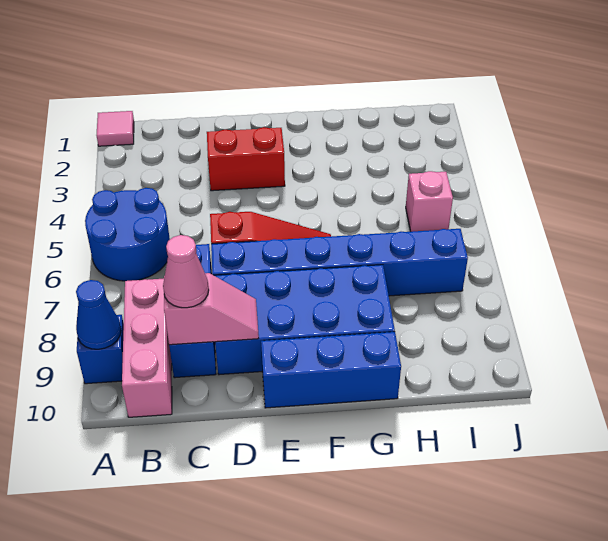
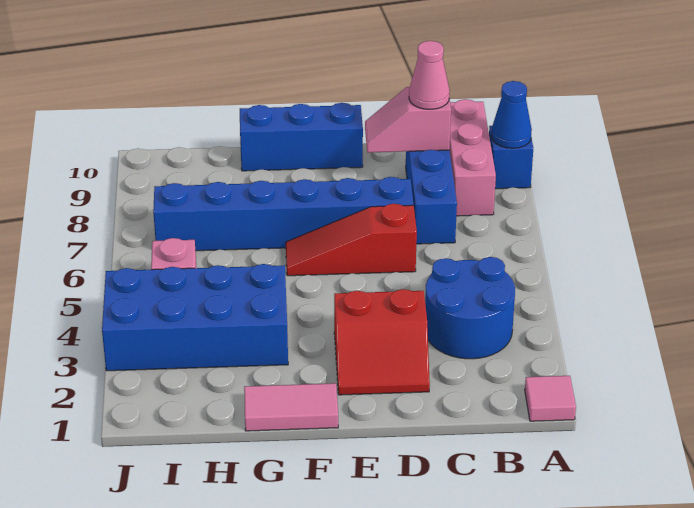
blue 2x2 round brick [85,188,170,281] -> blue 2x2 round brick moved to [425,257,515,359]
blue 2x4 brick [214,265,395,375] -> blue 2x4 brick moved to [102,264,288,371]
none -> pink 1x2 tile [244,383,338,431]

